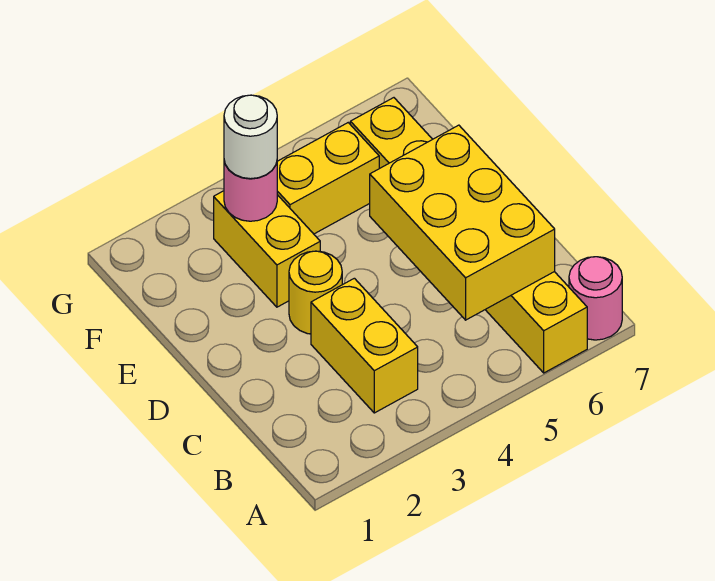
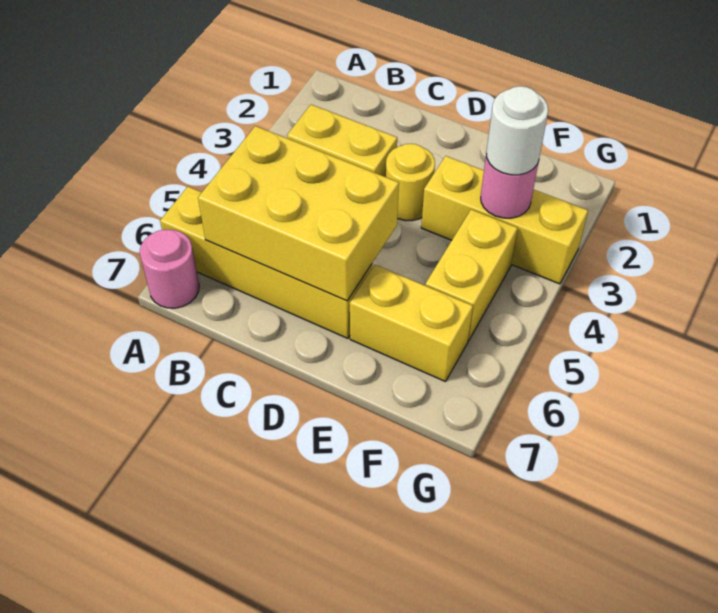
yellow 1x2 brick [214,191,320,307] -> yellow 1x3 brick [421,156,588,284]

